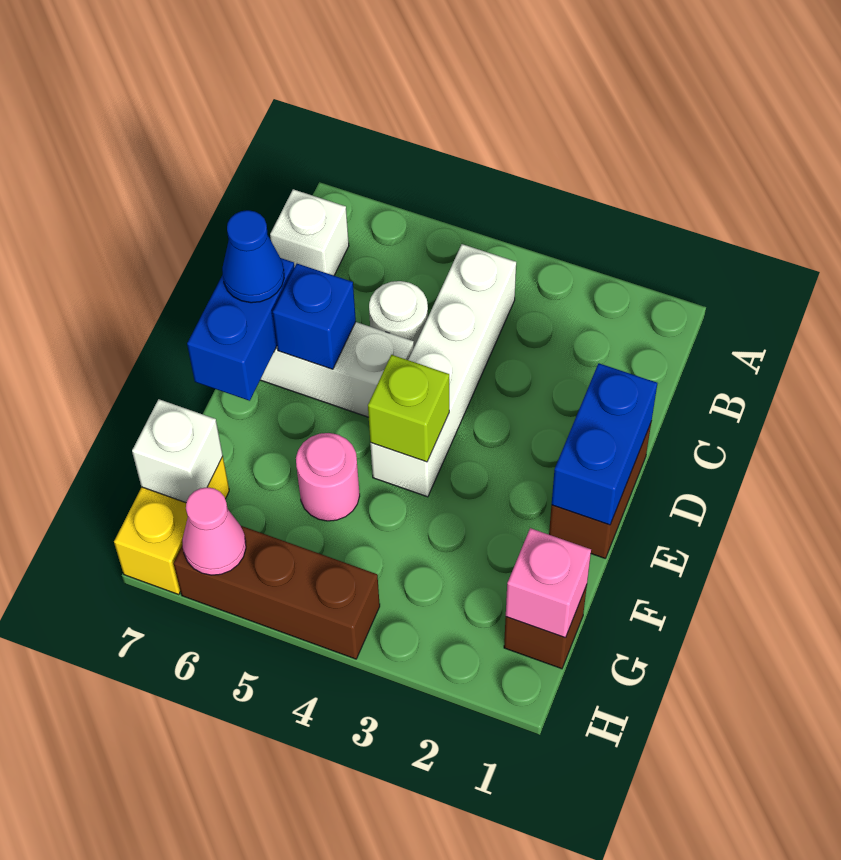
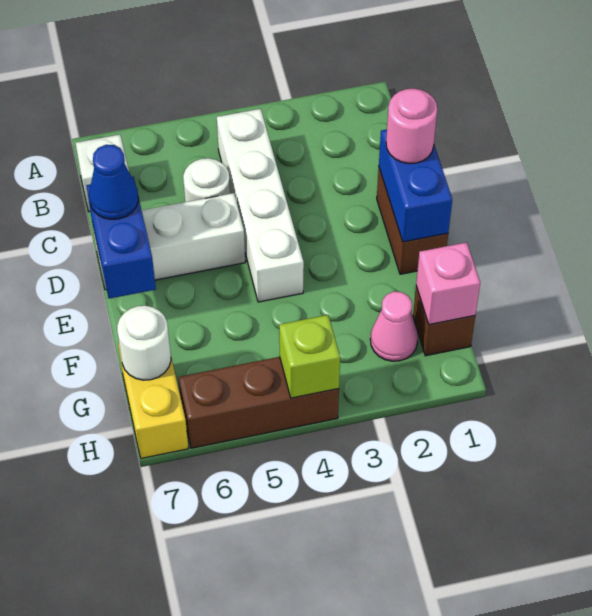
blue 1x1 brick [273,264,356,369] -> none
lime 1x1 brick [368,355,449,462] -> lime 1x1 brick moved to [279,315,340,398]
pink 1x1 round brick [296,433,360,521] -> pink 1x1 round brick moved to [386,89,437,164]
white 1x1 brick [132,399,223,503] -> white 1x1 round brick [117,306,171,380]
pink 1x1 cone [182,487,246,575] -> pink 1x1 cone moved to [370,292,418,361]

